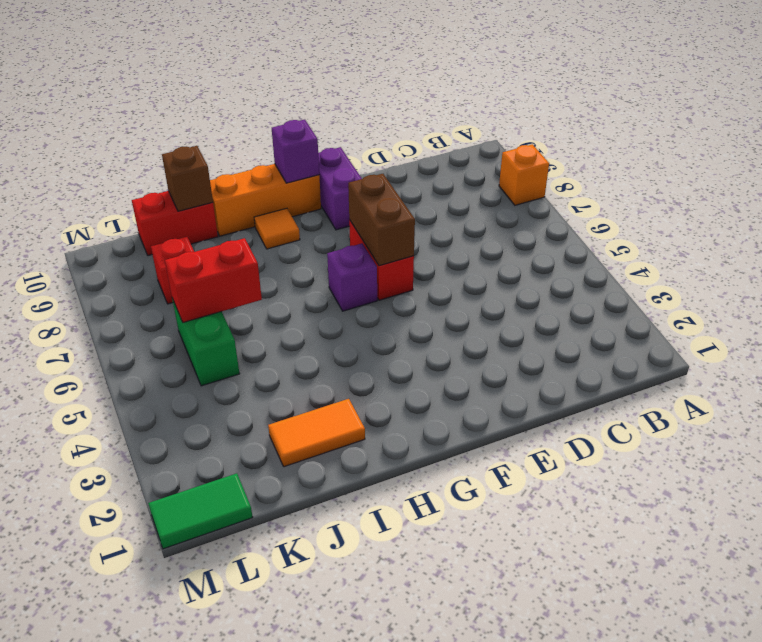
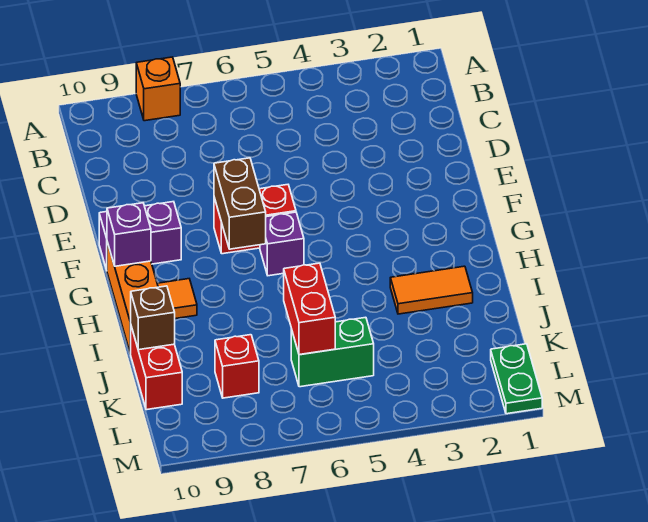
brown 1x2 brick [348,174,415,266] -> brown 1x2 brick turned to [214,158,266,249]
orange 1x2 tile [268,399,365,467] -> orange 1x2 tile turned to [390,266,473,314]
green 1x2 tile [148,473,253,549] -> green 1x2 plate [491,344,542,414]

